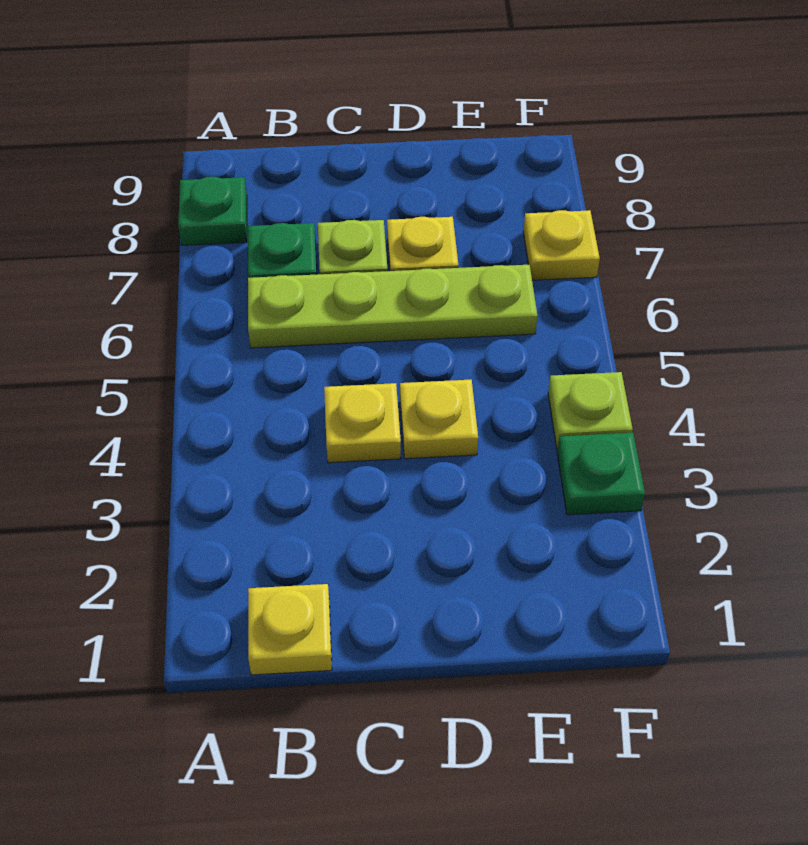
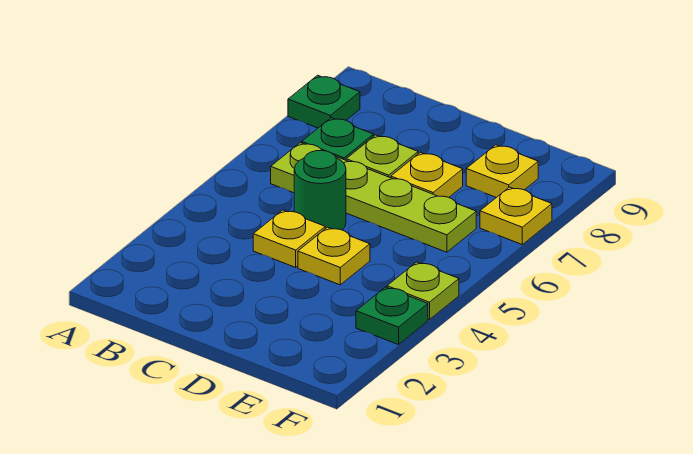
yellow 1x1 plate [248,584,332,675] -> yellow 1x1 plate moved to [466,145,538,198]
none -> green 1x1 round brick [294,151,346,230]

